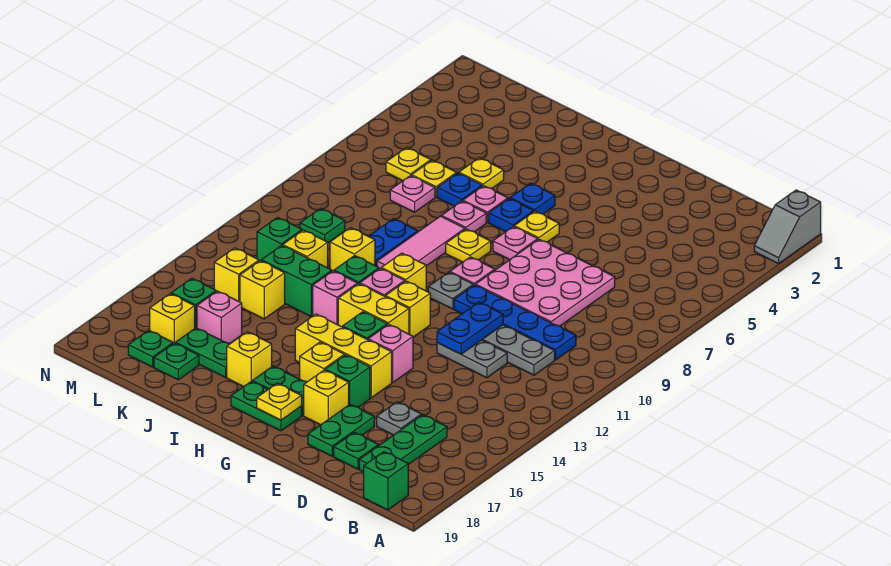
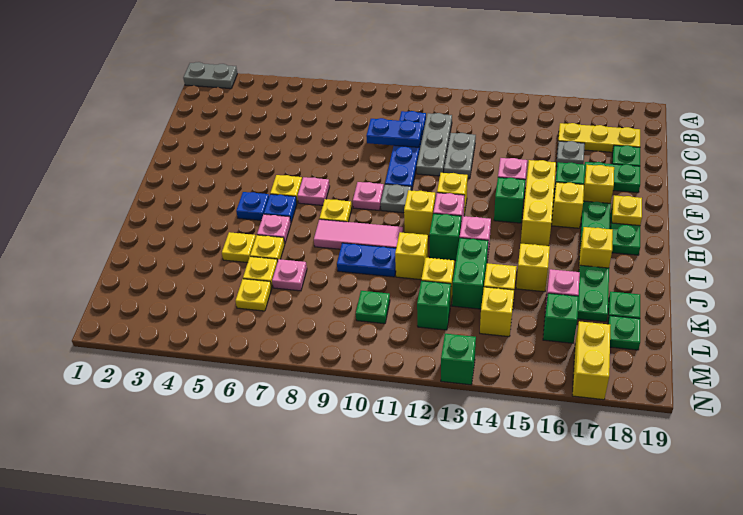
grey 1x2 slope [754,190,821,264] -> grey 1x2 plate [183,62,237,89]
green 1x1 brick [364,452,408,510] -> green 1x1 brick moved to [441,334,476,385]
green 1x3 plate [359,415,447,472] -> yellow 1x3 plate [558,123,640,152]
pink 3x3 plate [476,239,615,326] -> none
blue 1x2 plate [437,302,503,354] -> blue 1x2 plate moved to [366,118,422,147]
yellow 1x2 brick [338,284,409,334] -> yellow 1x2 brick moved to [572,321,611,400]
pink 1x1 plate [442,201,486,232] -> none
blue 1x1 plate [437,173,482,206] -> yellow 1x1 plate [250,235,285,262]
yellow 1x1 brick [150,294,195,344] -> yellow 1x1 brick moved to [516,243,550,292]

